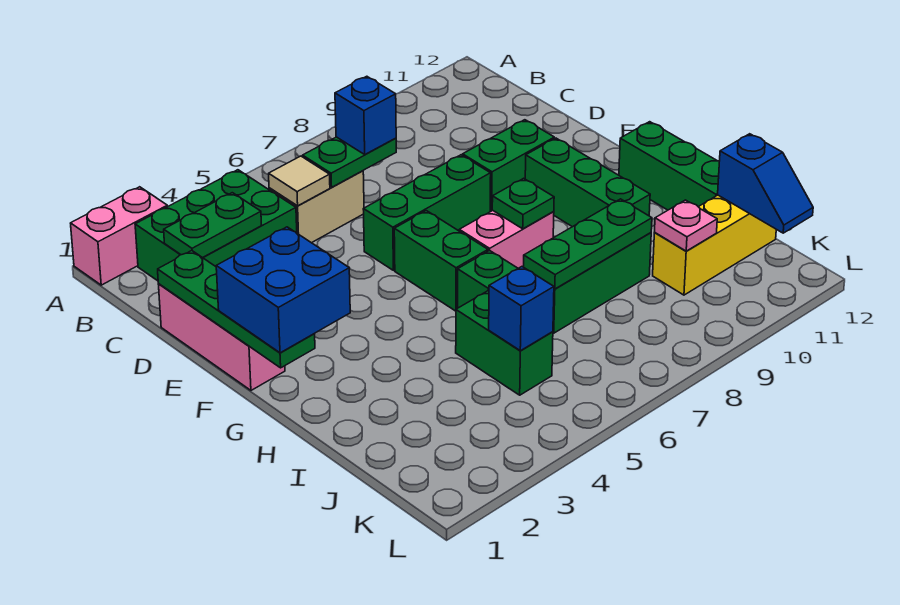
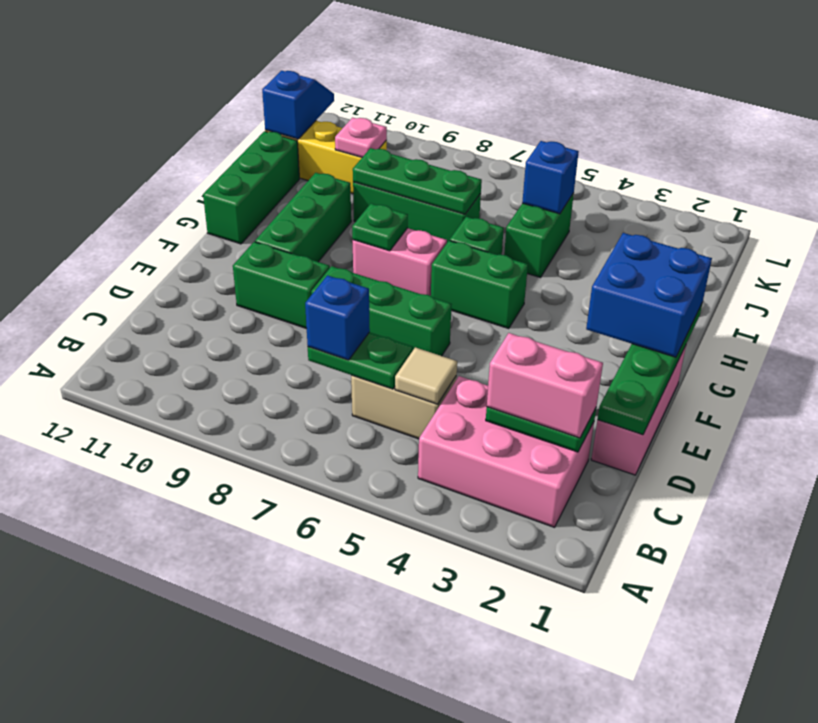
pink 1x2 brick [71,187,167,285] -> pink 1x2 brick moved to [487,333,603,438]
green 2x3 brick [135,170,297,281] -> pink 2x3 brick [418,376,594,527]
green 1x2 brick [394,211,488,311] -> green 1x2 brick turned to [431,241,528,329]

